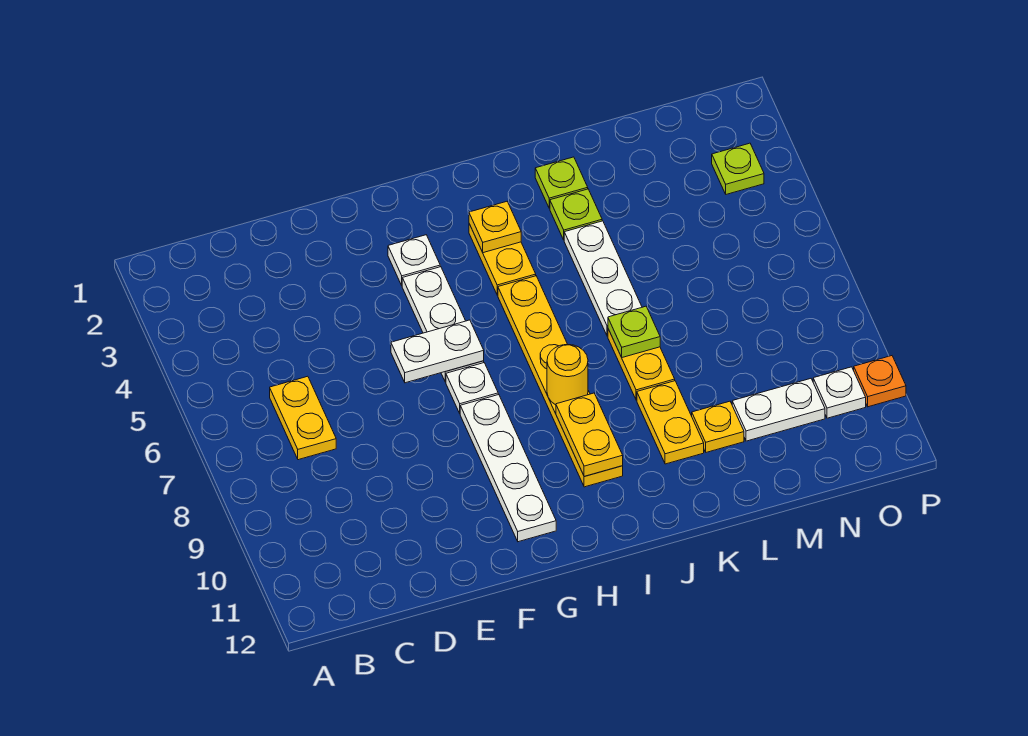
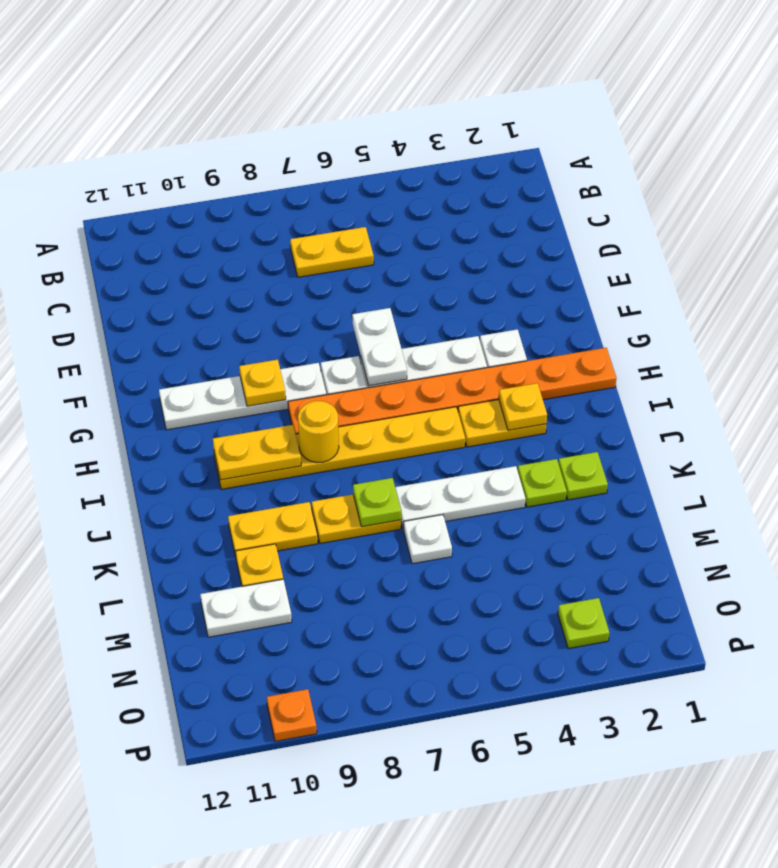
none -> yellow 1x1 plate [239,360,286,406]
none -> orange 1x8 plate [288,348,616,434]
white 1x2 plate [732,379,825,441] -> white 1x2 plate turned to [200,579,292,637]
white 1x1 plate [813,367,866,418] -> white 1x1 plate moved to [404,515,452,564]

